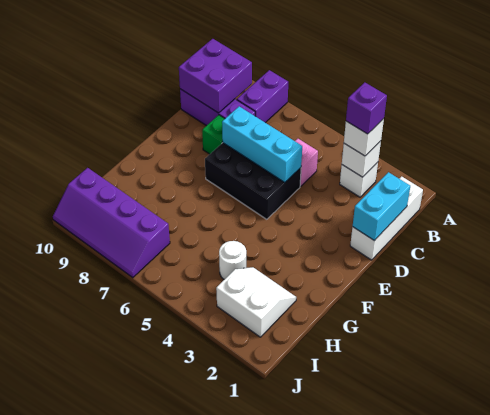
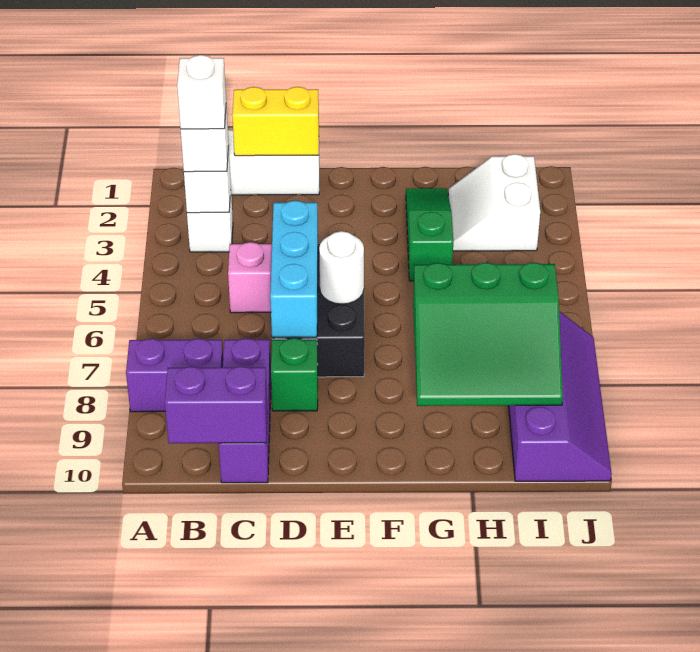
purple 1x1 brick [346,82,387,134] -> white 1x1 brick [177,55,226,129]
purple 2x2 brick [179,39,252,113] -> purple 1x2 brick [165,366,267,443]
cyan 1x2 brick [353,172,410,241] -> yellow 1x2 brick [232,87,319,156]
none -> green 1x3 slope [406,188,453,281]
none -> green 3x3 slope [413,262,563,406]
white 1x1 round brick [219,241,246,279] -> white 1x1 round brick moved to [319,231,364,304]

